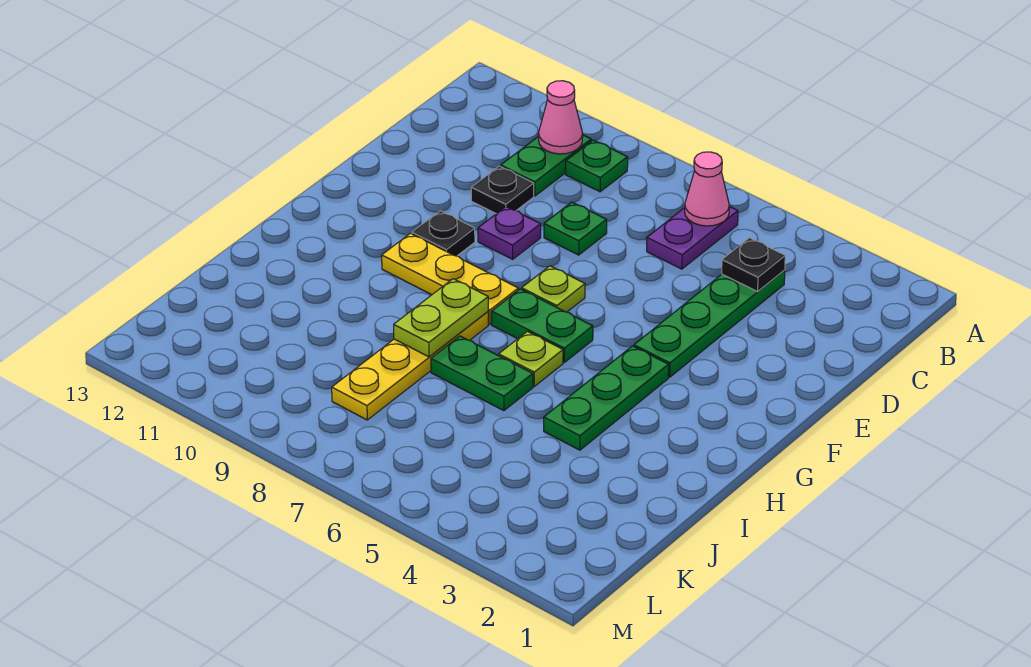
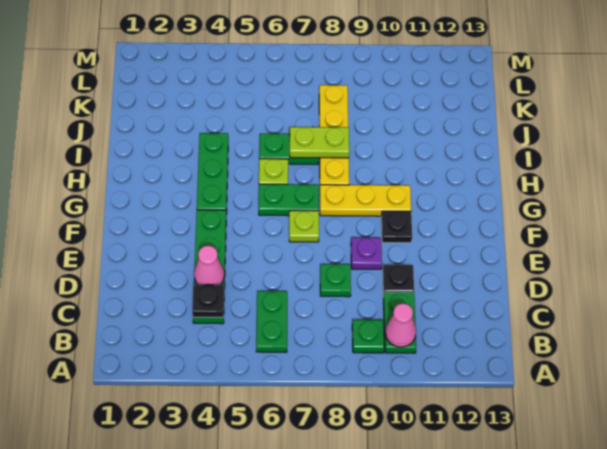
purple 1x2 plate [647,206,738,269] -> green 1x2 plate [256,291,287,352]
pink 1x1 cone [685,152,729,226] -> pink 1x1 cone moved to [194,246,224,285]
lime 1x2 plate [394,279,488,357] -> lime 1x2 plate turned to [290,127,349,158]

